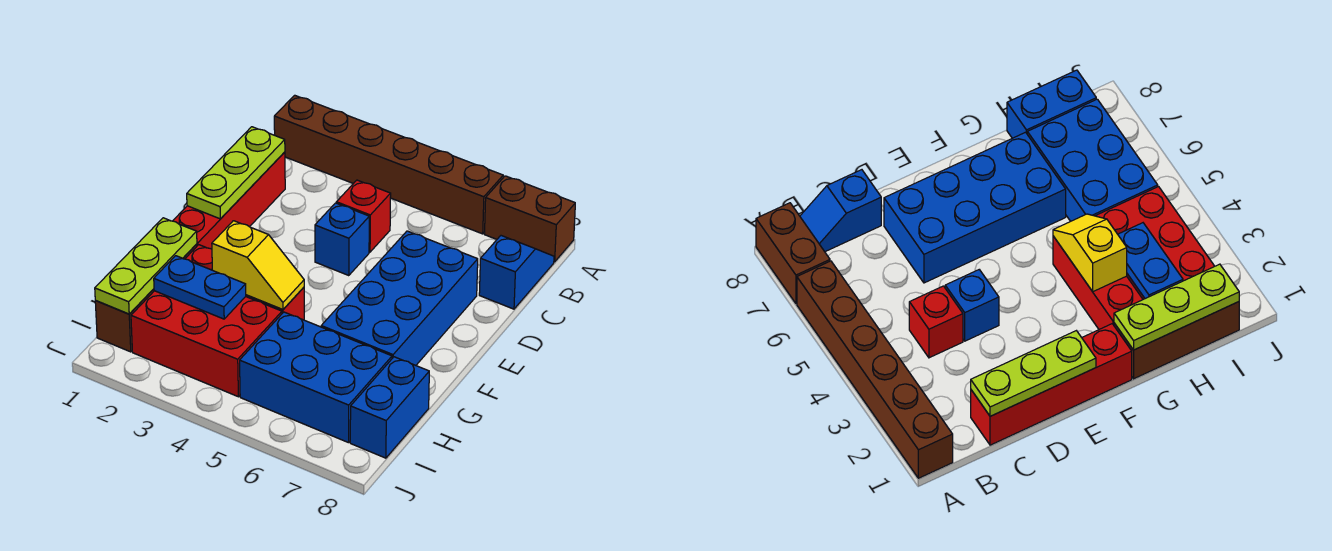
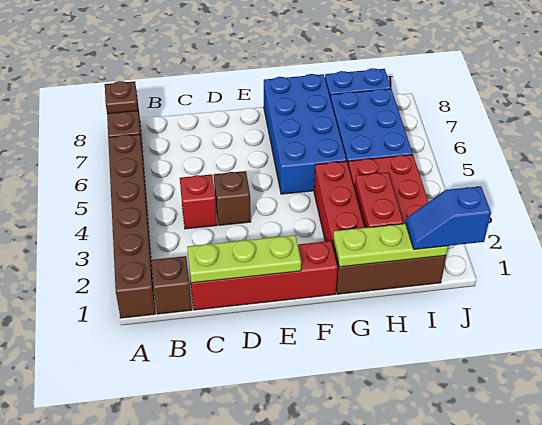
none -> brown 1x1 plate [105,81,138,114]
none -> brown 1x1 brick [151,256,192,314]
blue 1x2 slope [479,236,554,309] -> blue 1x2 slope moved to [406,186,491,249]
blue 1x1 brick [315,203,369,276] -> brown 1x1 brick [214,171,251,225]
blue 2x4 brick [321,231,478,365] -> blue 2x4 brick turned to [264,74,347,194]
yellow 1x2 slope [212,221,304,310] -> none
blue 1x2 plate [154,256,246,319] -> red 1x2 plate [355,172,403,228]

